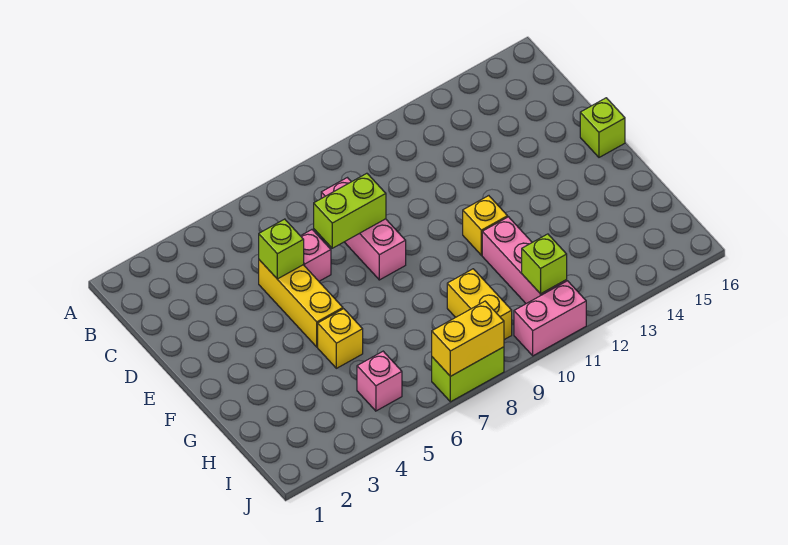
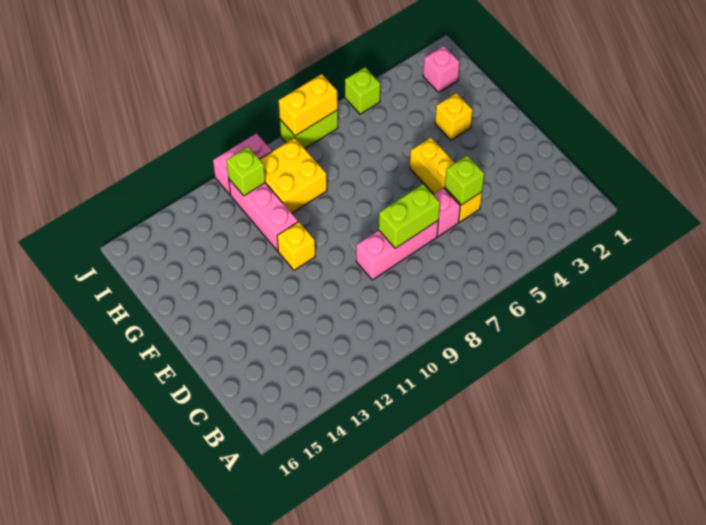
pink 1x3 brick [321,178,406,280] -> pink 1x3 brick turned to [356,220,439,280]
lime 1x1 brick [580,98,625,157] -> lime 1x1 brick moved to [345,67,380,114]
yellow 1x1 brick [318,309,363,368] -> yellow 1x1 brick moved to [435,93,473,140]
yellow 1x2 brick [447,269,512,340] -> yellow 2x2 brick [260,138,327,213]
pink 1x1 brick [357,351,402,411] -> pink 1x1 brick moved to [423,46,460,92]

